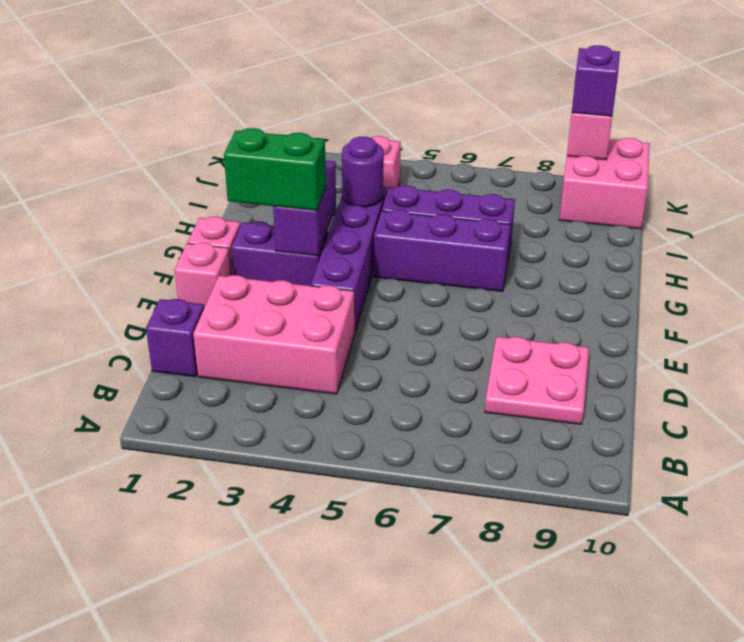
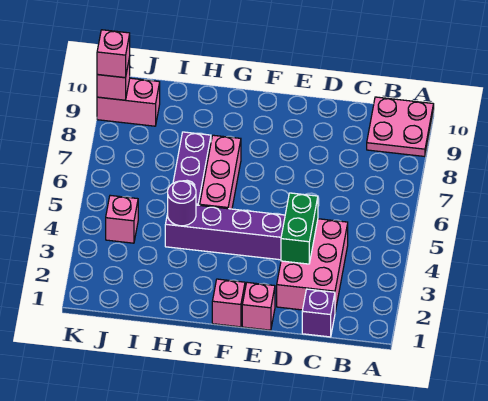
pink 2x2 plate [485,337,589,424] -> pink 2x2 plate moved to [367,97,434,156]
purple 1x2 brick [232,221,327,286] -> none
green 1x2 brick [224,128,326,211] -> green 1x2 brick moved to [281,193,318,264]
purple 1x2 brick [273,161,336,256] -> none
purple 1x3 brick [374,210,511,292] -> pink 1x3 brick [200,135,241,209]
pink 2x2 brick [559,138,650,229] -> pink 1x2 brick [97,78,160,126]
purple 1x1 brick [572,45,620,116] -> pink 1x1 brick [97,30,130,78]

